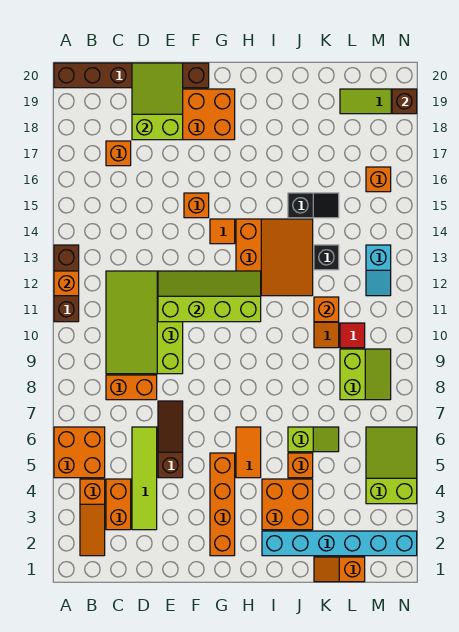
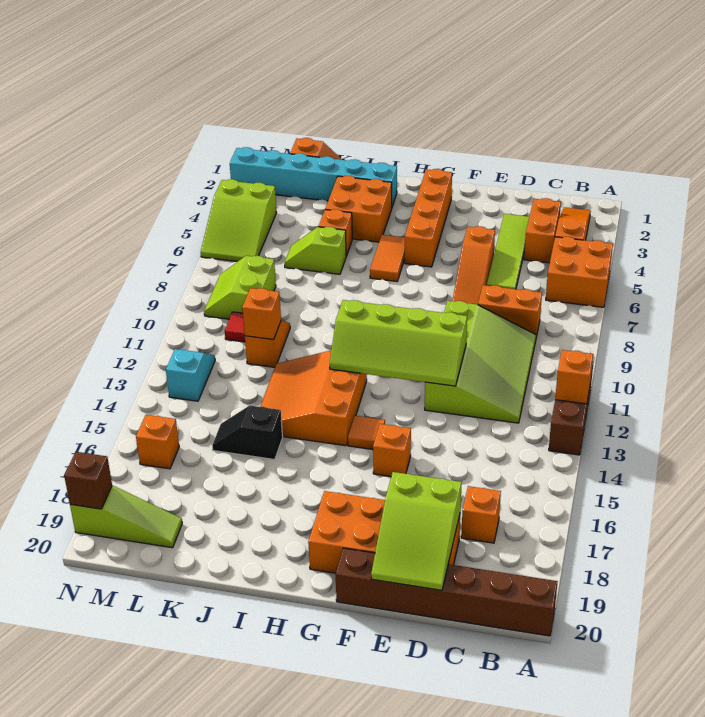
brown 1x3 slope [158,401,183,478] -> orange 1x3 slope [453,226,495,305]
black 1x1 brick [314,245,339,270] -> none

